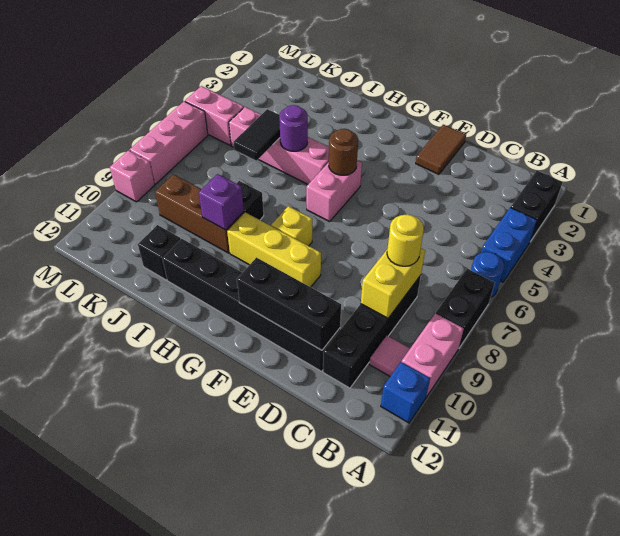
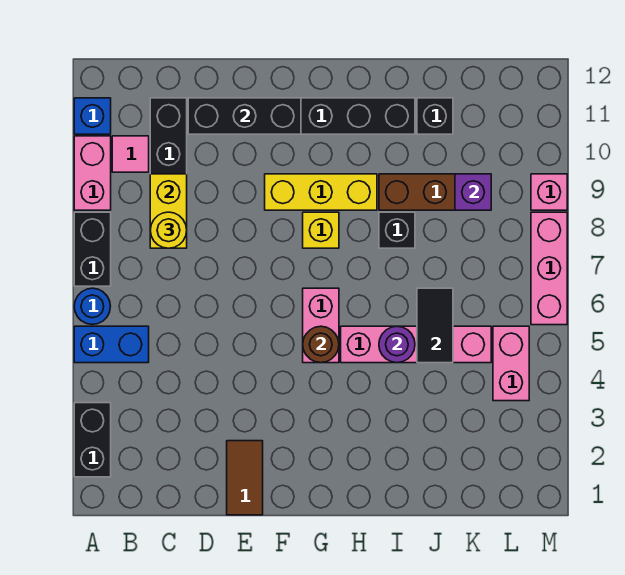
blue 1x2 brick [481,207,537,282] -> blue 1x2 brick turned to [74,326,149,363]
purple 1x1 brick [199,174,244,230] -> purple 1x1 brick moved to [455,174,491,210]
pink 1x2 brick [185,86,244,145] -> pink 1x2 brick turned to [493,326,529,401]

